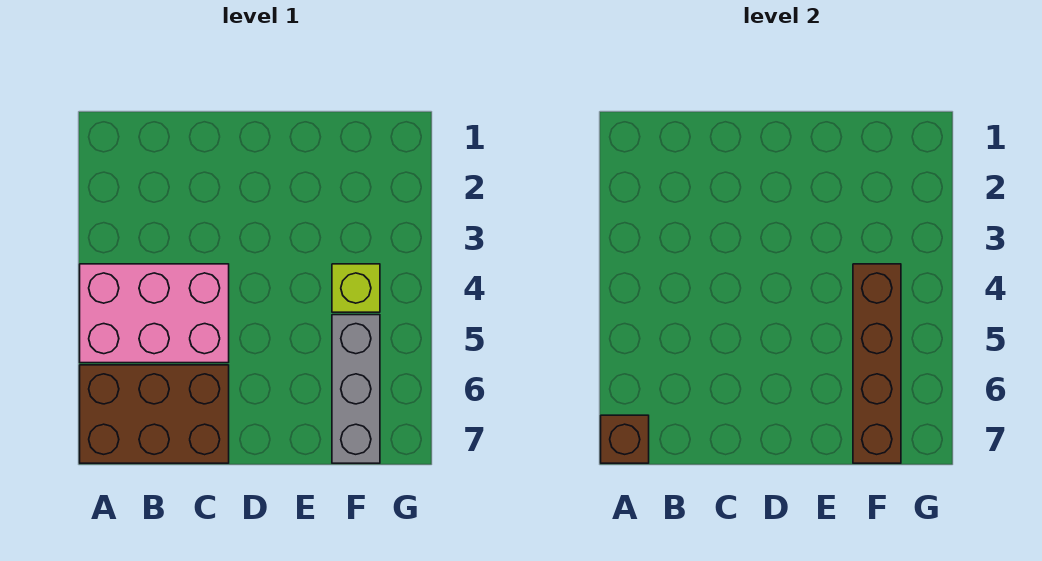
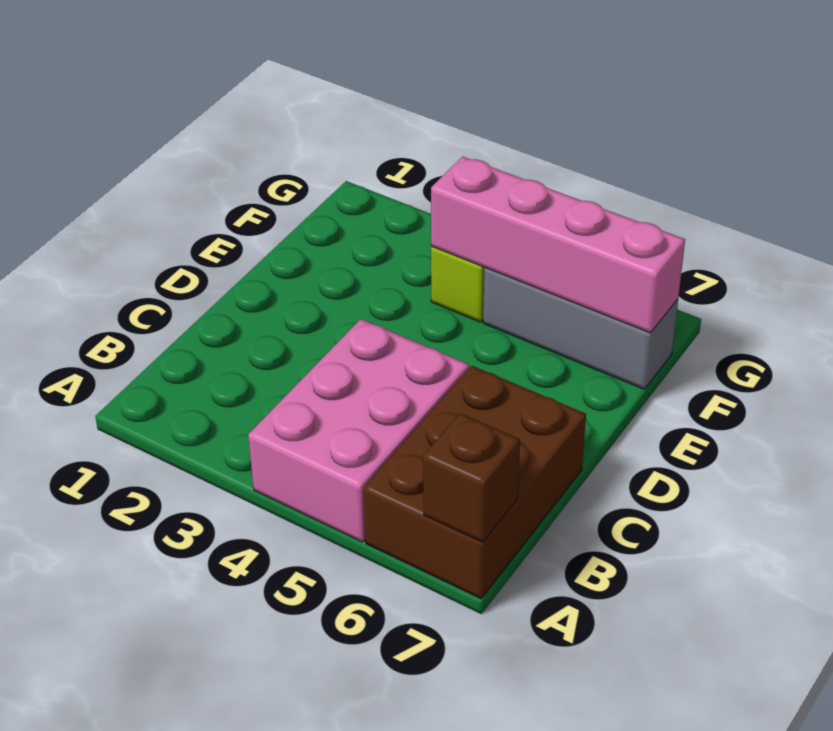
brown 1x4 brick [853,264,901,463] -> pink 1x4 brick [431,157,685,333]

